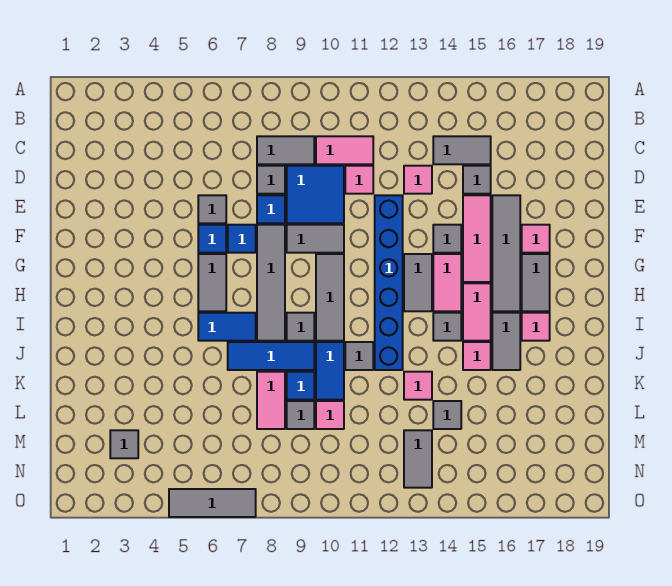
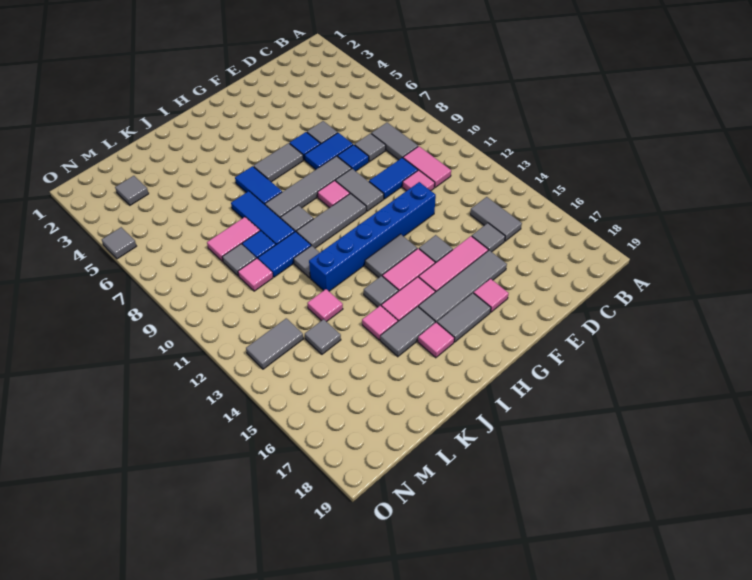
blue 2x2 tile [287,166,344,223] -> blue 1x2 tile [369,158,418,199]
pink 1x1 tile [404,166,432,194] -> pink 1x1 tile moved to [318,181,350,208]
blue 1x1 tile [228,225,256,253] -> blue 1x2 tile [305,133,353,170]
grey 1x3 tile [169,489,256,517] -> grey 1x1 tile [102,227,136,259]

